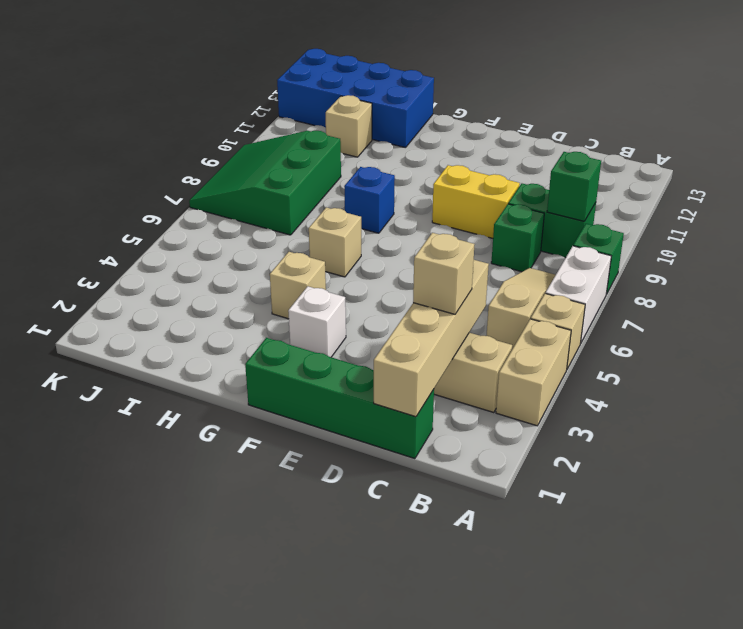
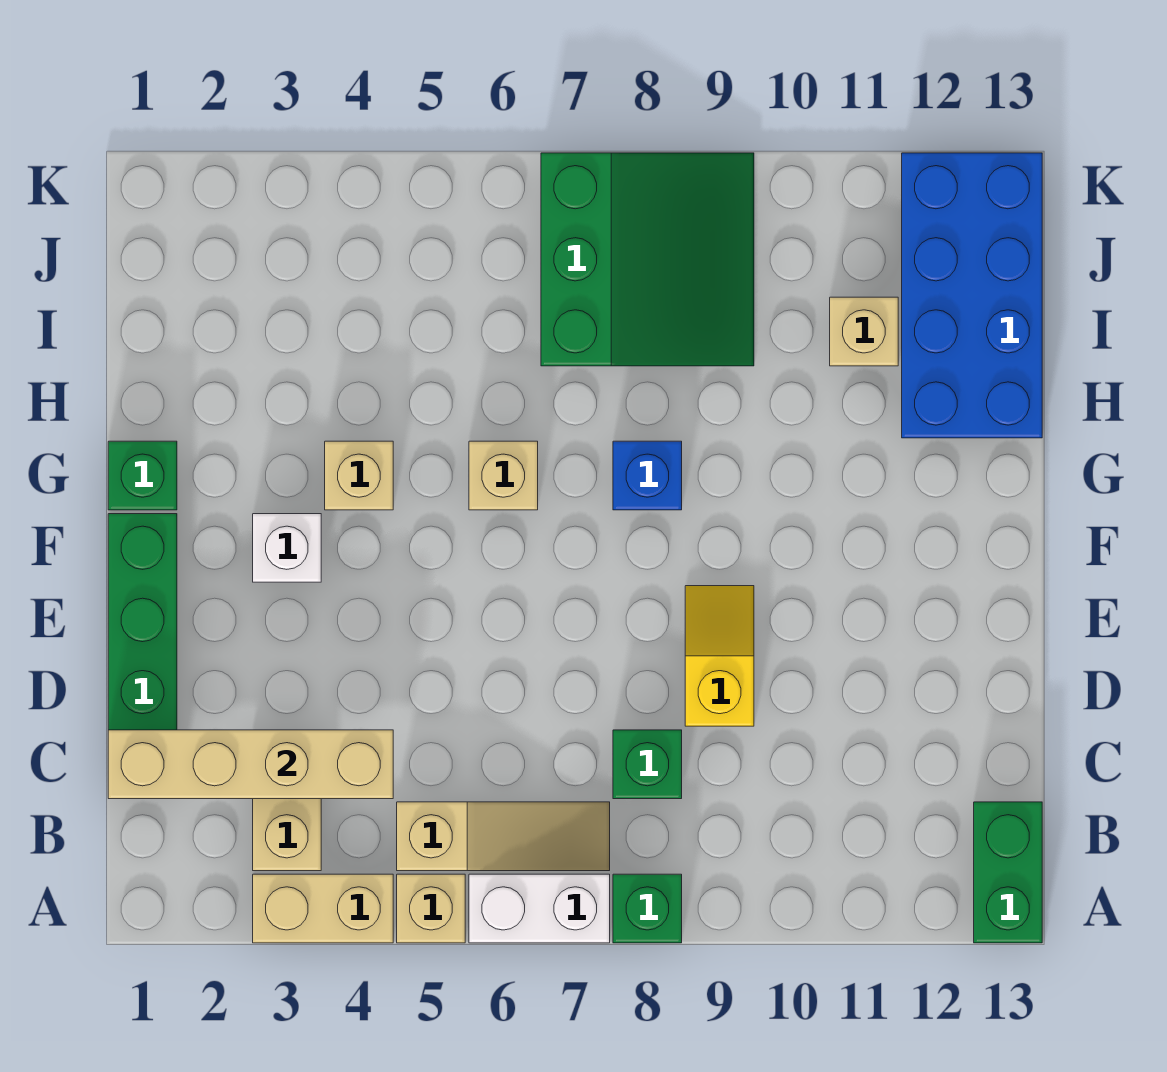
green 1x2 brick [508,184,596,258] -> green 1x2 brick moved to [974,802,1042,943]
green 1x1 brick [547,152,601,221] -> green 1x1 brick moved to [108,441,177,510]
tan 1x1 brick [413,233,475,314] -> none
yellow 1x2 brick [432,165,520,238] -> yellow 1x2 slope [685,586,754,726]
green 3x3 slope [189,131,341,235] -> green 3x3 slope turned to [541,153,754,366]

